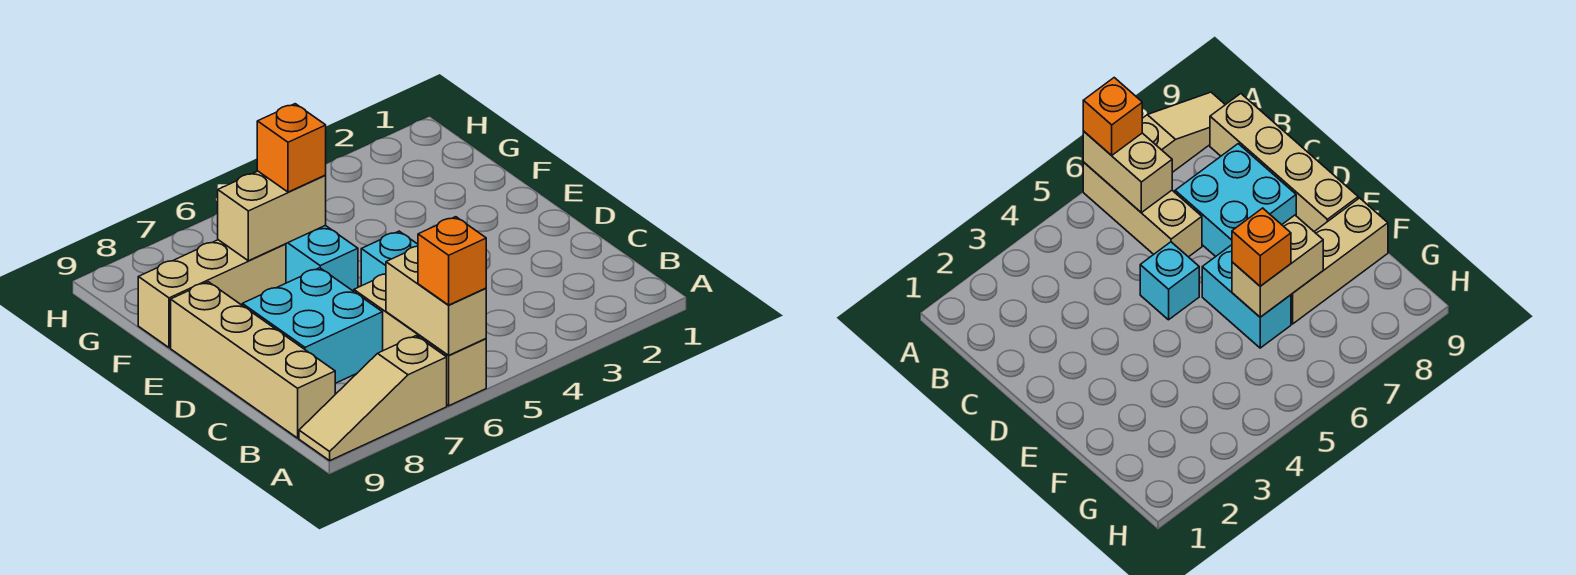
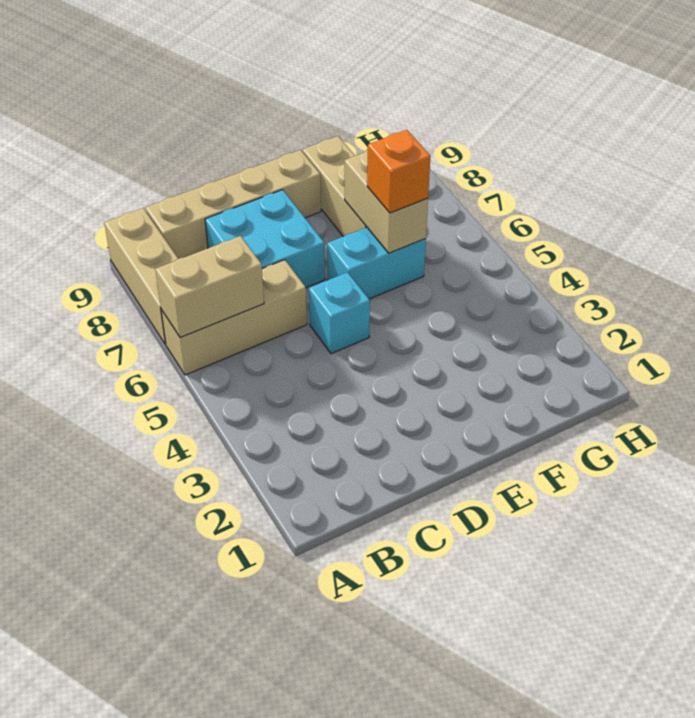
orange 1x1 brick [418,217,486,305] -> none
tan 1x3 slope [299,336,447,461] -> tan 1x3 brick [104,208,178,344]

